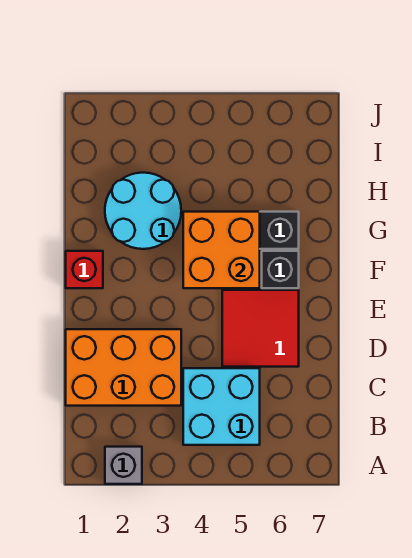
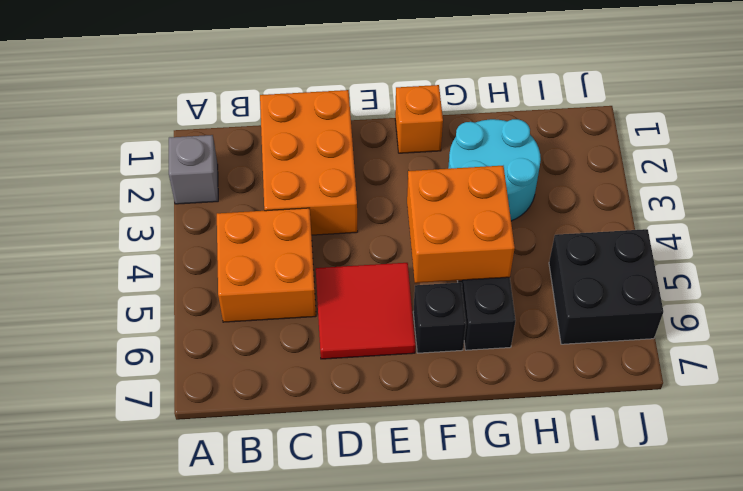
cyan 2x2 brick [183,368,260,445] -> orange 2x2 brick [217,208,316,322]
red 1x1 brick [66,251,103,288] -> orange 1x1 brick [395,85,443,153]
none -> black 2x2 brick [549,229,663,344]

